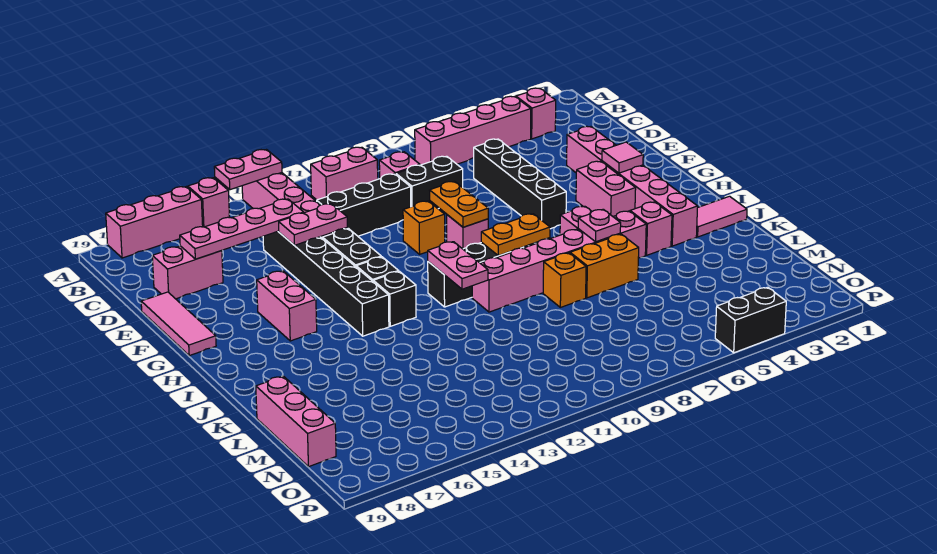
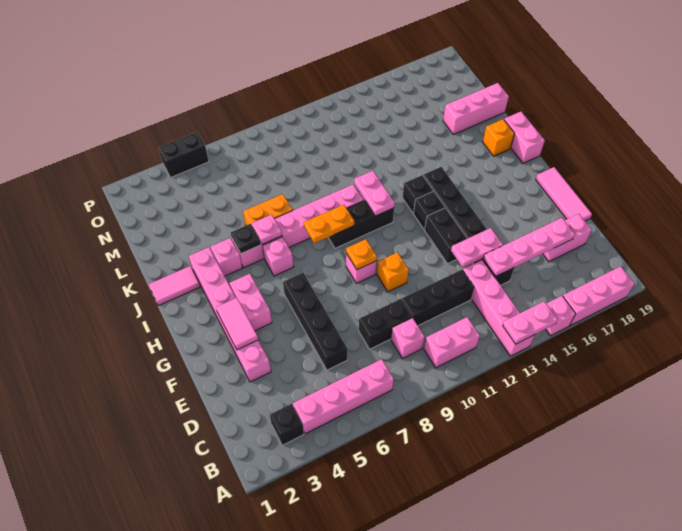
pink 1x1 brick [516,88,556,139] -> black 1x1 brick [270,404,304,445]
orange 1x2 plate [430,181,488,227] -> orange 1x1 plate [346,239,377,270]
pink 1x1 tile [602,142,643,173] -> pink 1x2 tile [216,298,258,350]
pink 1x2 brick [257,271,317,341] -> pink 1x2 brick moved to [504,112,545,163]
none -> black 1x1 plate [231,224,261,254]
orange 1x1 brick [543,253,586,307] -> orange 1x1 brick moved to [483,119,515,156]
pink 1x3 brick [256,376,336,467] -> pink 1x3 brick turned to [443,83,509,135]

